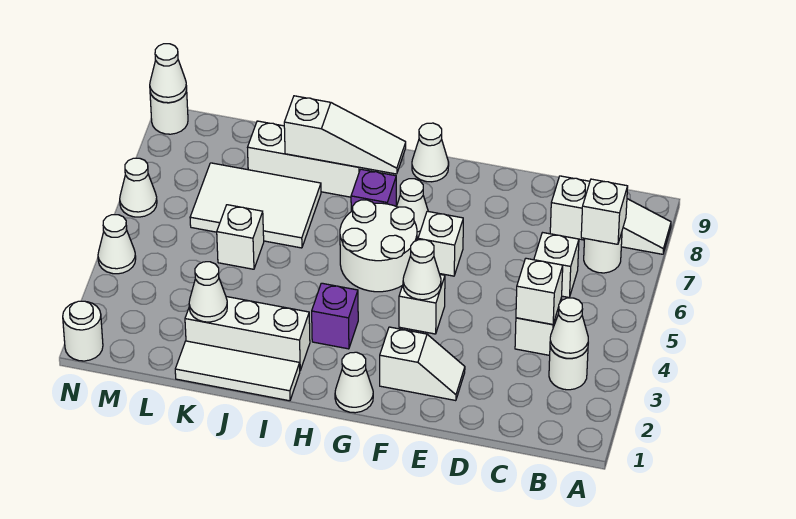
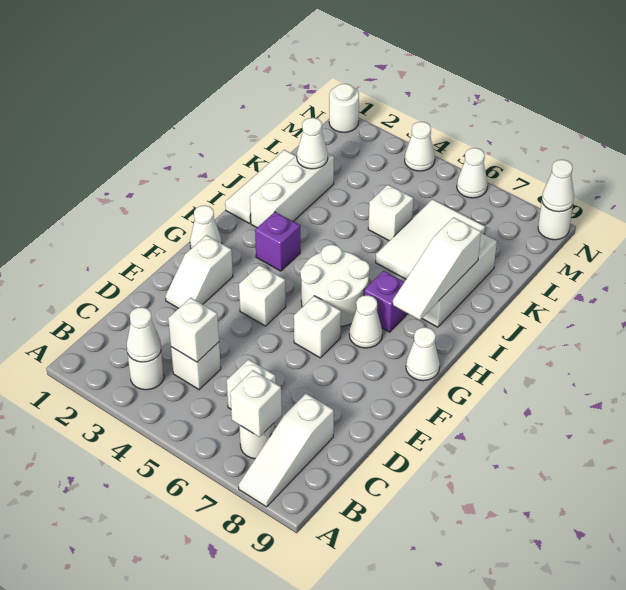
white 1x1 cone [403,240,441,300] -> none

